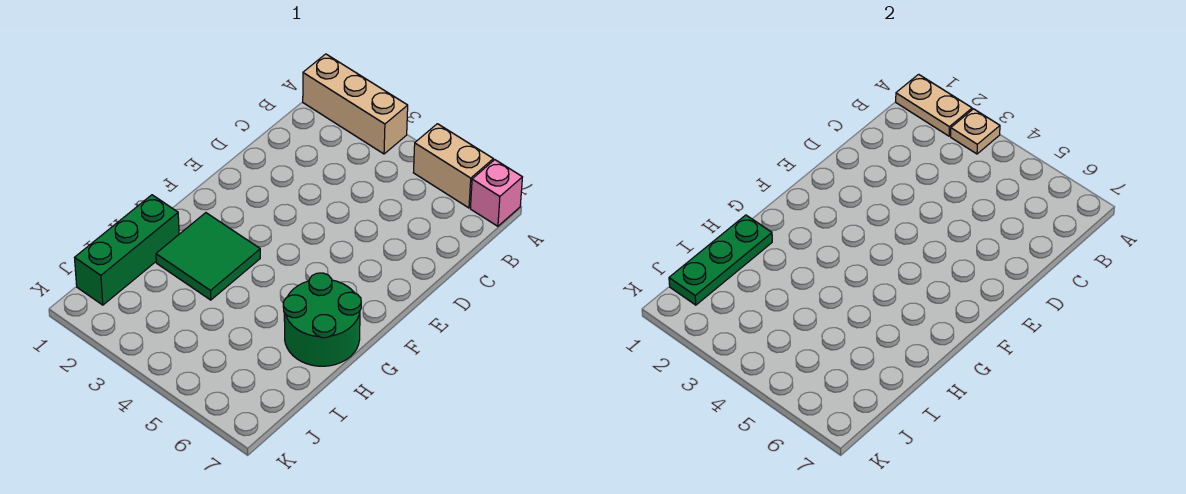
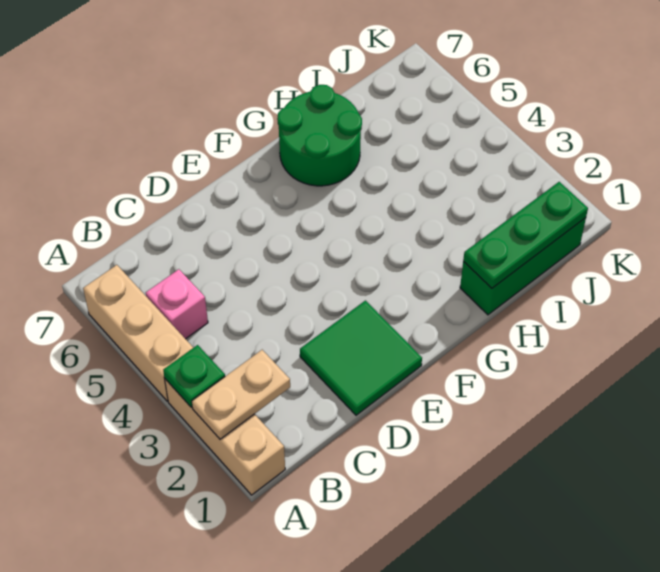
tan 1x2 plate [896,74,972,136] -> tan 1x2 plate turned to [192,350,290,439]
tan 1x1 plate [951,109,1000,154] -> green 1x1 plate [163,345,225,407]
tan 1x2 brick [413,124,493,208] -> tan 1x3 brick [83,265,193,401]
pink 1x1 brick [470,160,522,226] -> pink 1x1 brick moved to [146,269,208,339]
green 2x2 tile [156,213,260,300] -> green 2x2 tile moved to [300,301,422,415]

